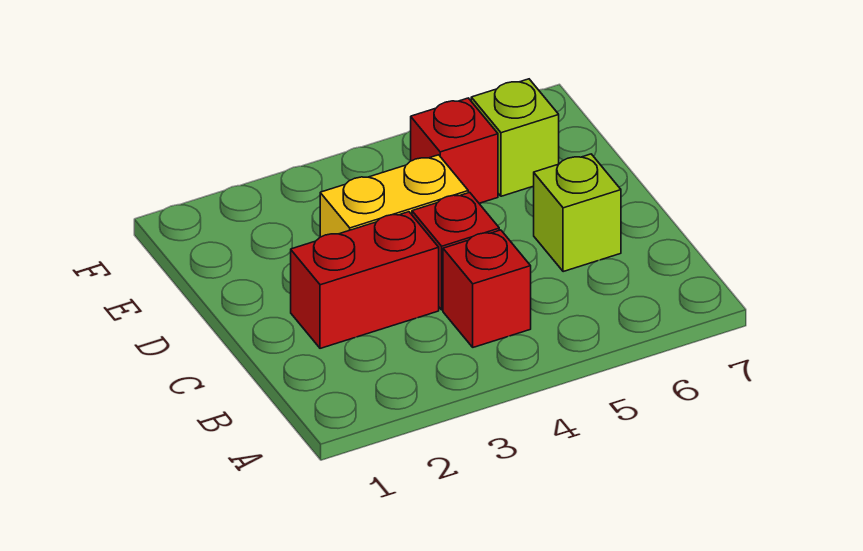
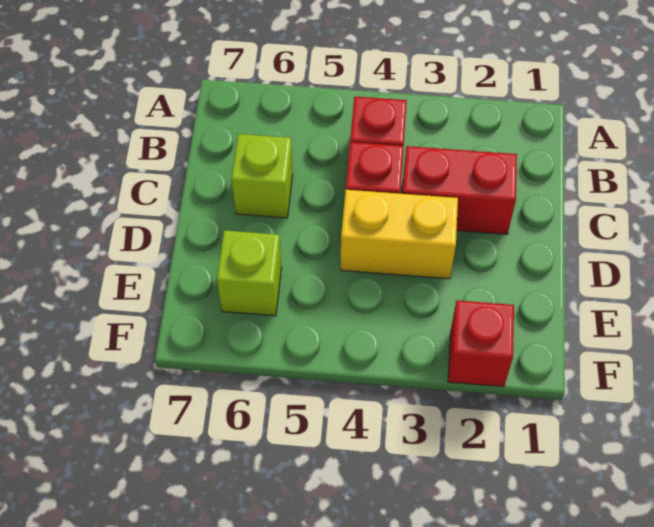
red 1x1 brick [411,98,498,203] -> red 1x1 brick moved to [448,301,514,387]

